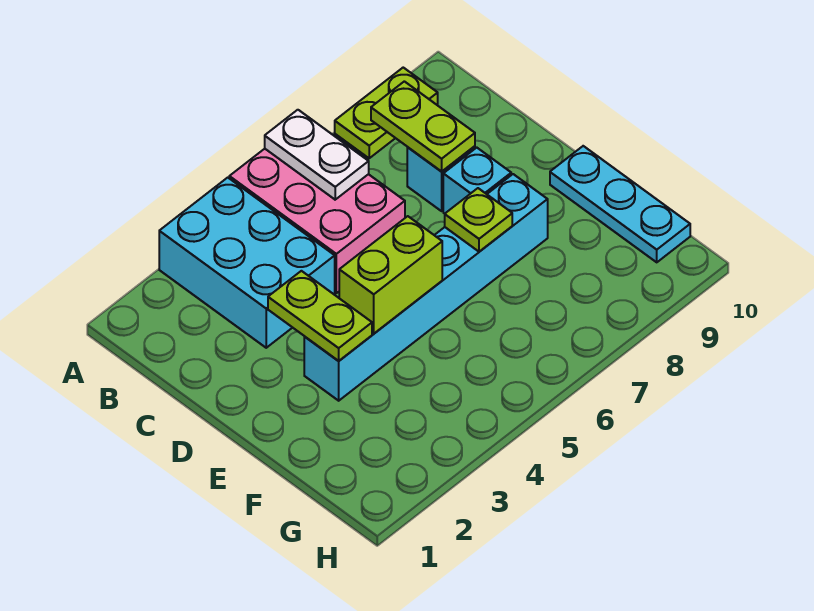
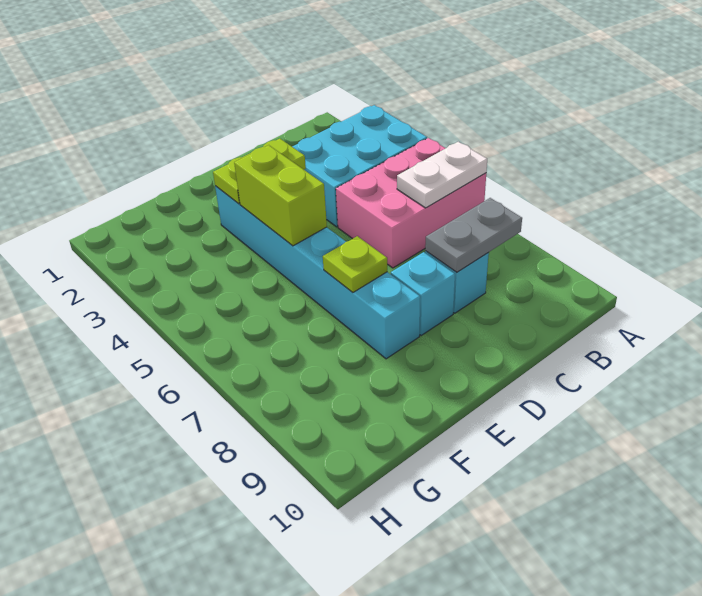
lime 1x2 plate [335,68,438,158] -> none
lime 1x2 plate [371,81,475,172] -> grey 1x2 plate [425,198,522,272]
cyan 1x3 plate [550,146,690,262] -> none

